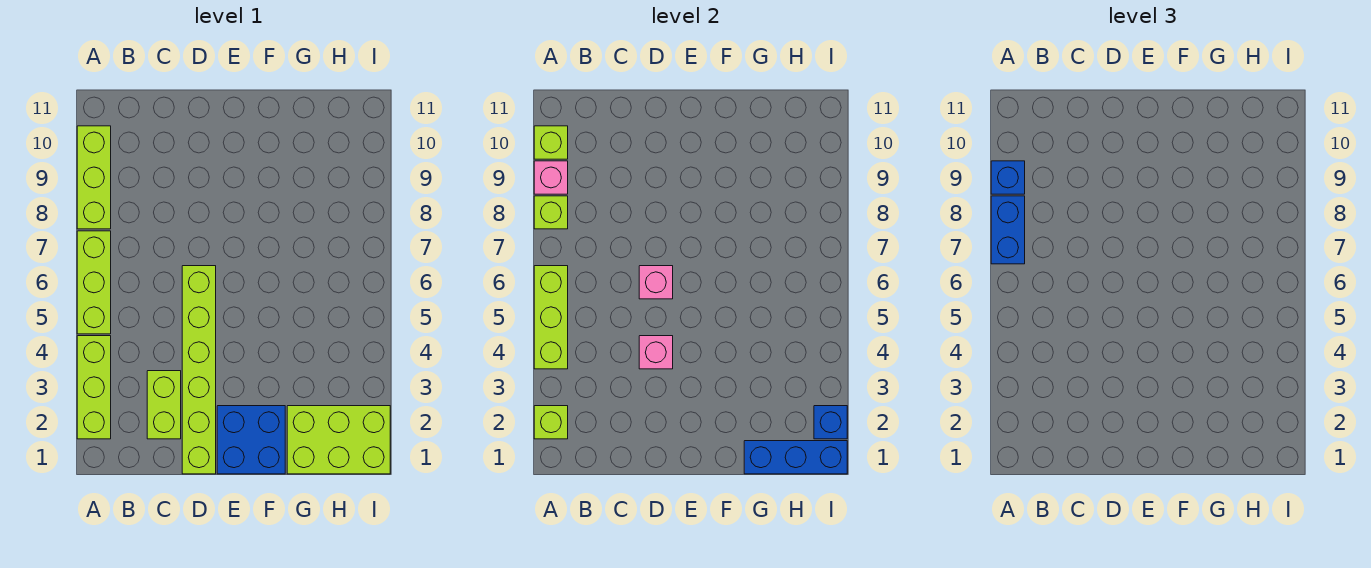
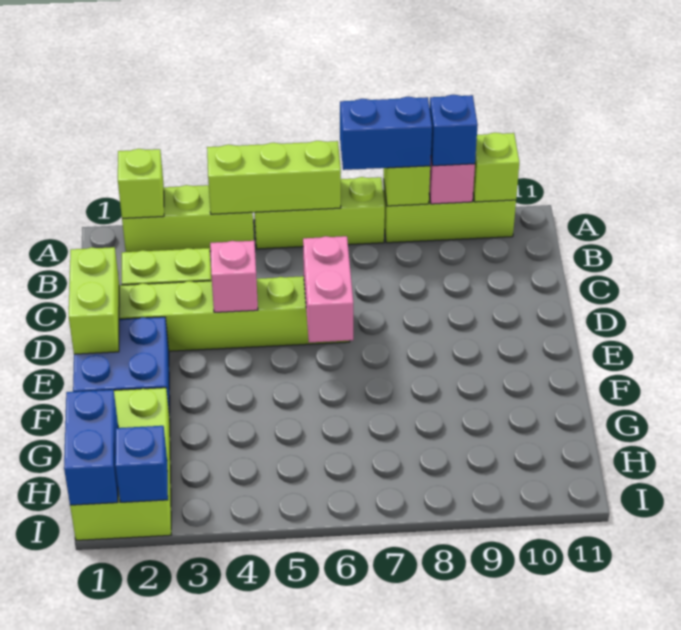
none -> lime 1x2 brick [69,247,119,354]
pink 1x1 brick [639,266,673,299] -> pink 1x2 brick [303,236,353,343]
blue 1x3 brick [744,441,847,474] -> blue 1x2 brick [64,390,118,505]

